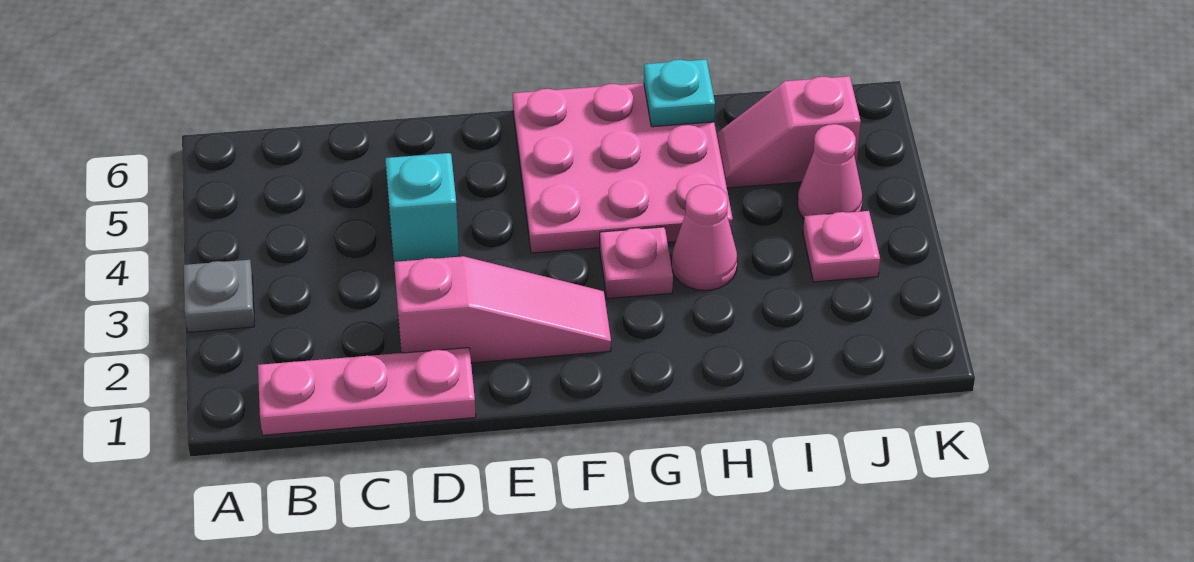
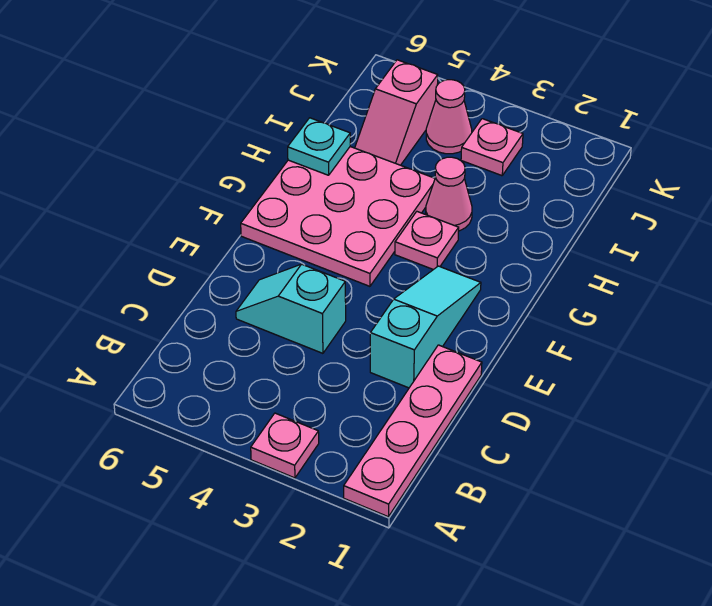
grey 1x1 plate [184,260,254,332] -> pink 1x1 plate [251,413,319,478]
pink 1x3 plate [258,348,476,435] -> pink 1x4 plate [344,345,482,517]
pink 1x3 slope [394,256,611,363] -> cyan 1x3 slope [370,266,481,388]

